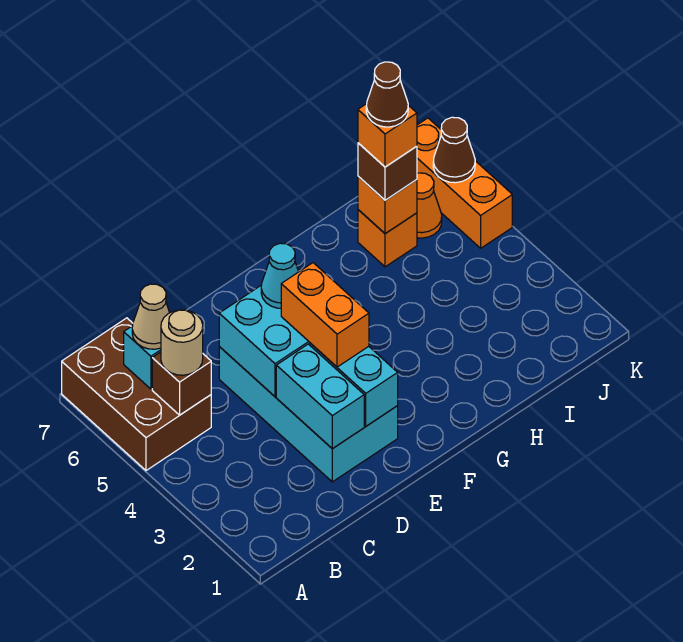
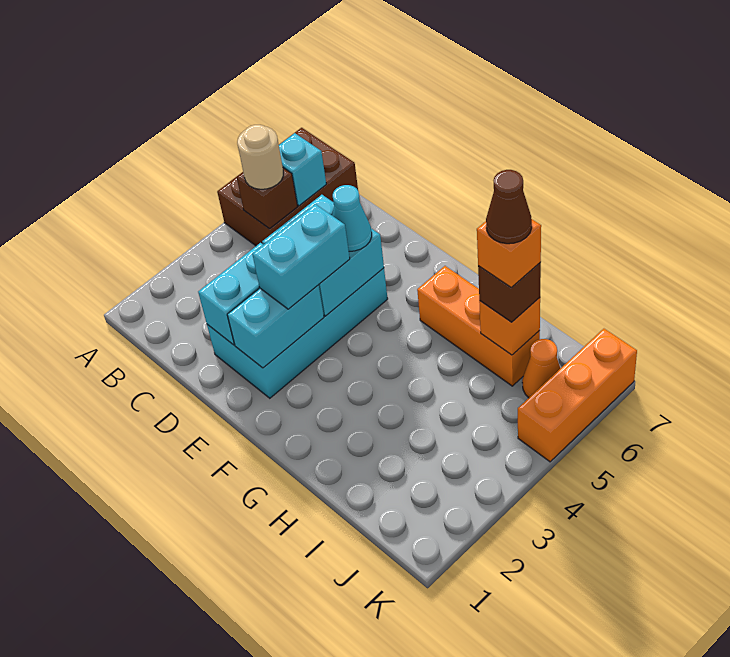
tan 1x1 cone [132,284,170,349] -> none
orange 1x2 brick [281,263,369,367] -> cyan 1x2 brick [252,204,350,309]
orange 1x1 brick [358,210,417,267] -> orange 1x3 brick [417,266,540,386]
brown 1x1 cone [433,117,475,183] -> none

